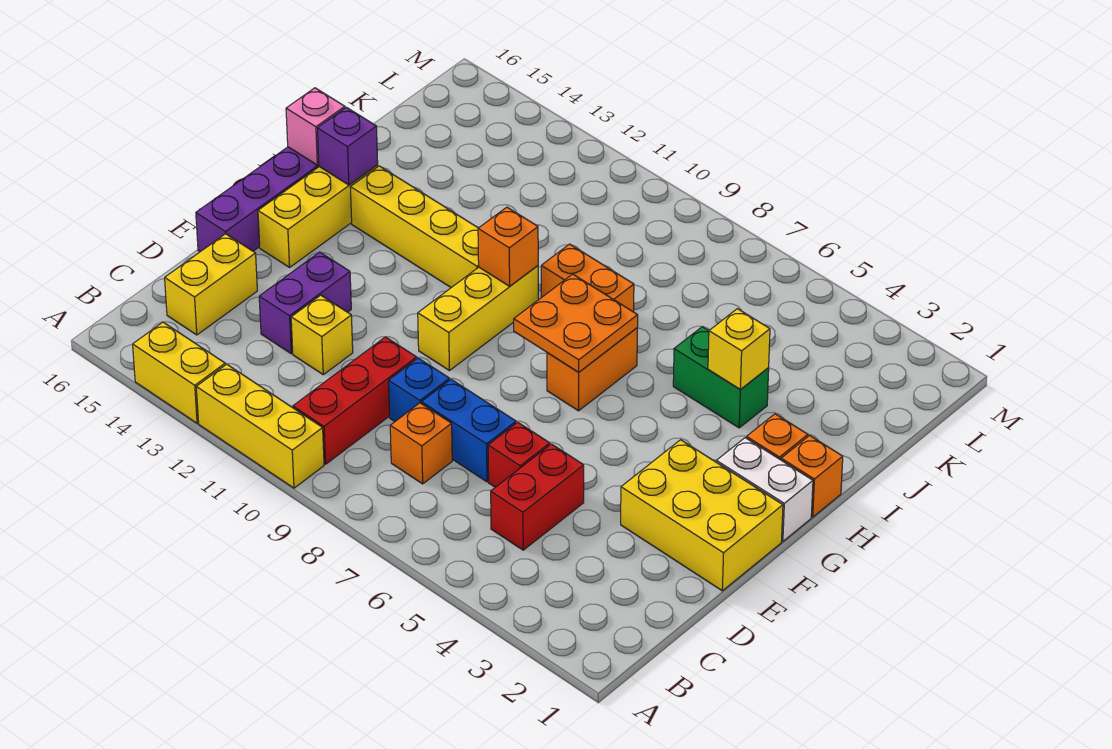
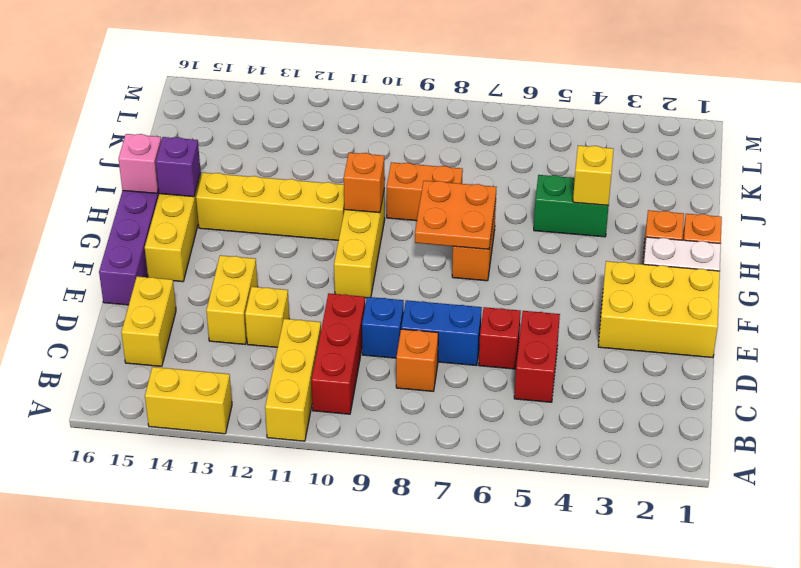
yellow 1x3 brick [196,364,324,488] -> yellow 1x3 brick turned to [265,319,321,441]
purple 1x2 brick [259,252,351,354] -> yellow 1x2 brick [206,255,258,344]

